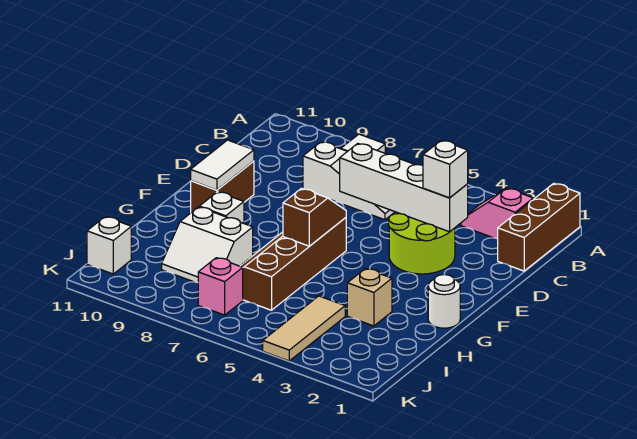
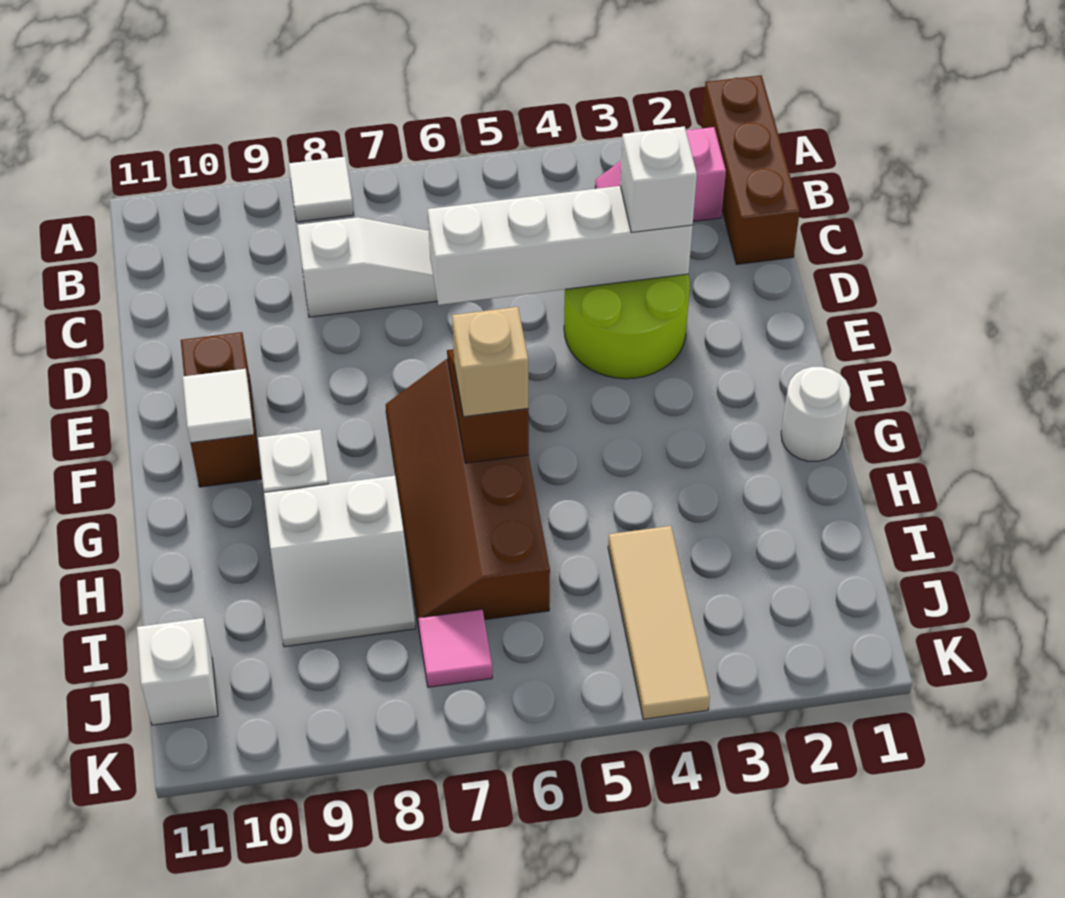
white 1x2 tile [191,140,254,190] -> white 1x1 tile [183,369,254,443]
tan 1x1 brick [347,269,392,326] -> tan 1x1 brick moved to [452,307,528,417]
pink 1x1 brick [198,258,243,315] -> pink 1x1 tile [418,609,492,687]

